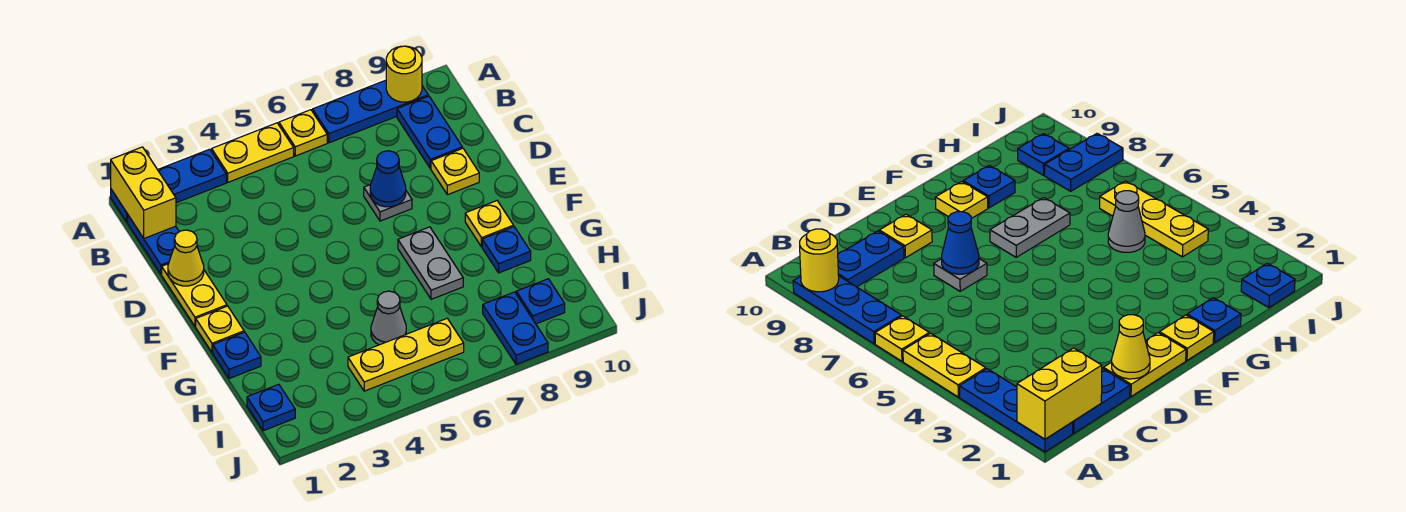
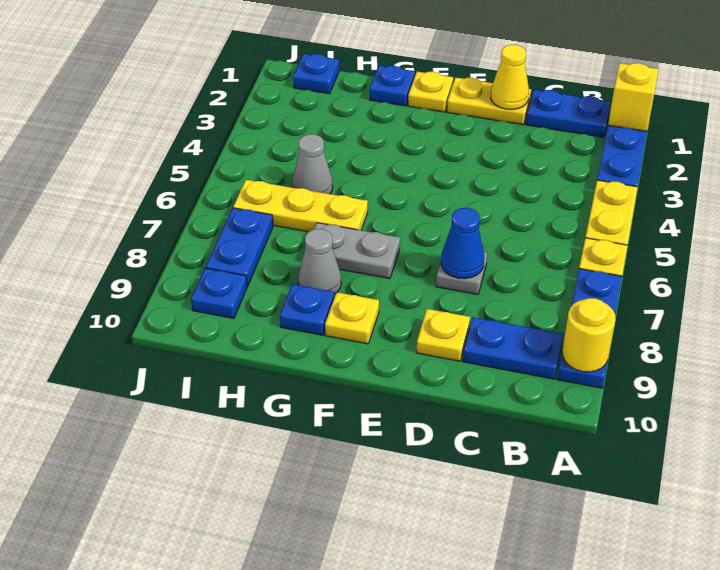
yellow 1x2 brick [111,147,176,238] -> yellow 1x1 brick [608,63,659,131]
none -> grey 1x1 cone [298,229,341,295]
yellow 1x3 plate [348,319,464,391] -> yellow 1x3 plate turned to [233,180,368,232]
blue 1x2 plate [483,292,548,364] -> blue 1x2 plate turned to [206,208,273,286]

